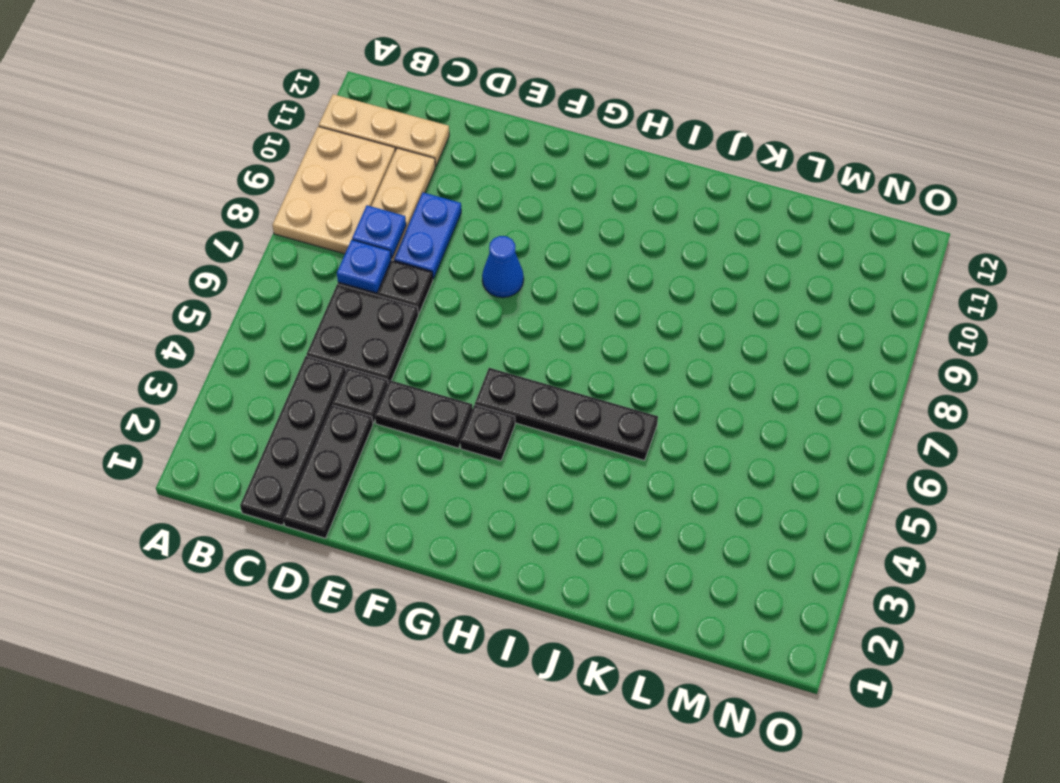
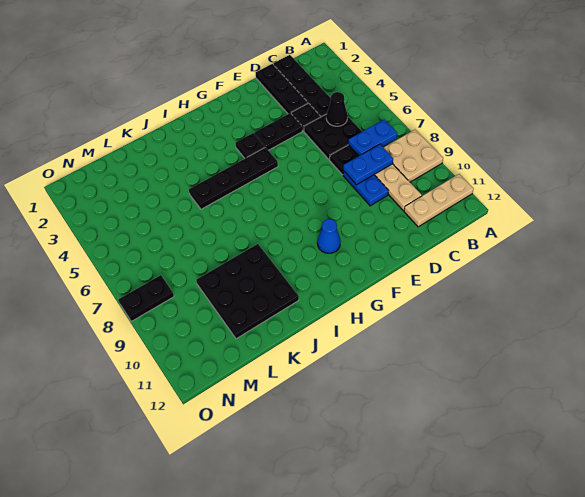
tan 2x3 plate [272,126,395,254] -> tan 2x2 plate [383,130,443,182]
none -> black 1x1 cone [326,92,348,126]
blue 1x1 plate [337,240,391,293] -> blue 1x2 plate [348,120,397,156]
blue 1x1 plate [352,205,406,258] -> blue 1x2 plate [343,144,393,185]
blue 1x1 cone [482,236,524,298] -> blue 1x1 cone moved to [317,219,341,253]
none -> black 3x3 plate [196,244,299,339]
none -> black 1x2 plate [118,275,174,321]

